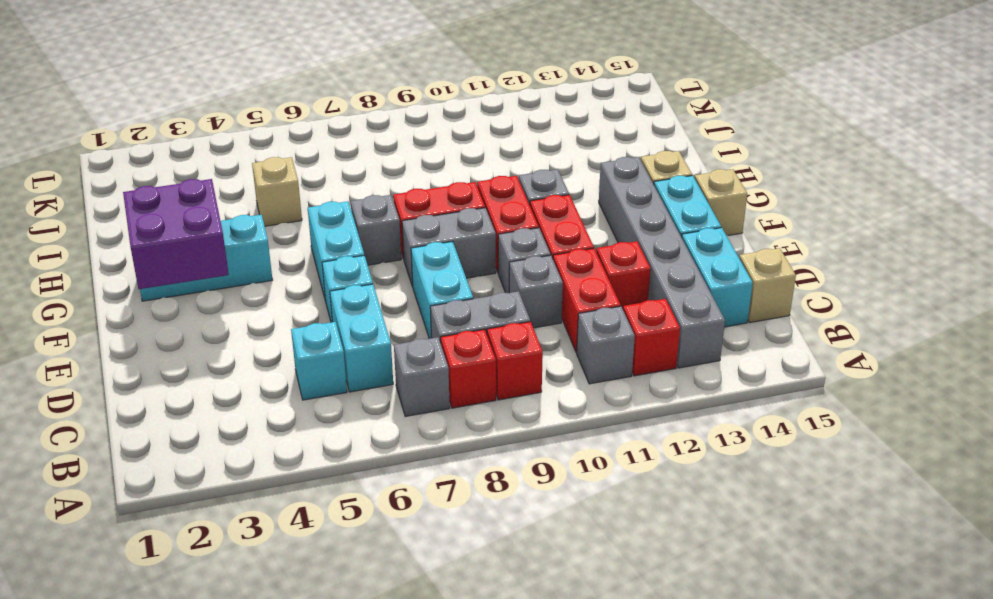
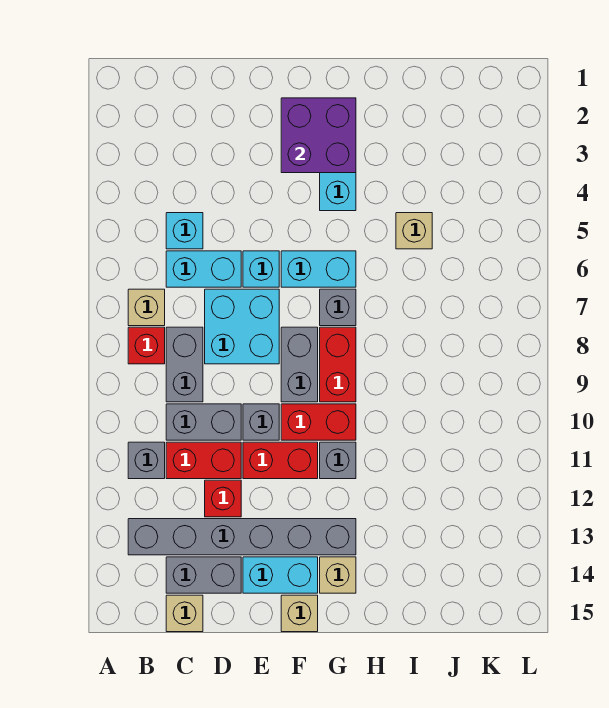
grey 1x1 brick [394,337,450,417] -> tan 1x1 brick [128,289,165,326]
red 1x1 brick [487,322,543,400] -> none
red 1x1 brick [623,299,680,376] -> none
cyan 1x2 brick [682,228,753,327] -> grey 1x2 brick [166,557,241,593]
cyan 1x2 brick [411,241,473,339] -> cyan 2x2 brick [205,289,279,364]
grey 1x1 brick [509,255,563,328] -> grey 1x2 brick [166,404,241,440]

